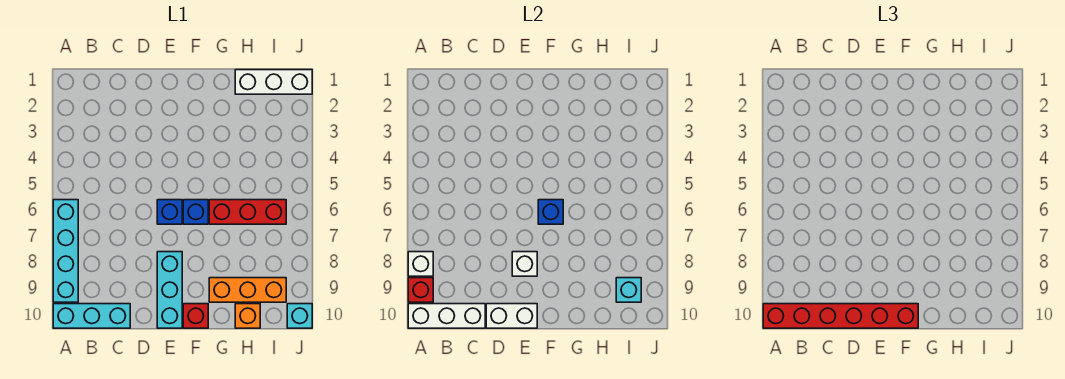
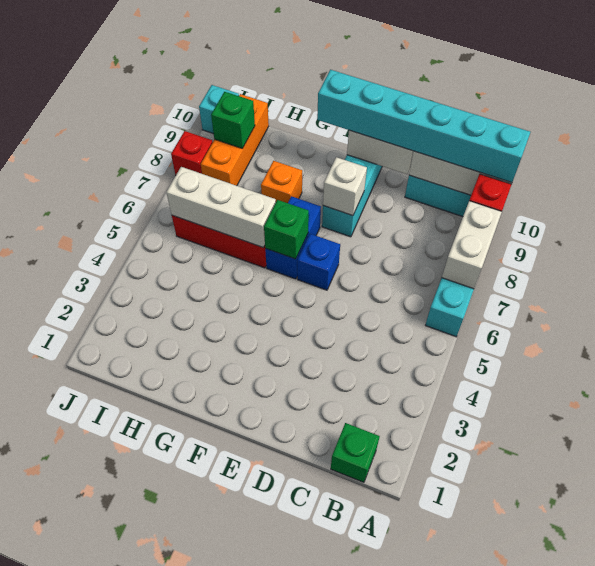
white 1x1 brick [408,252,433,276] -> white 1x2 brick [442,201,502,289]
red 1x6 brick [763,304,918,328] -> cyan 1x6 brick [317,70,530,183]
none -> green 1x1 brick [331,423,380,482]
blue 1x1 brick [183,200,208,224] -> blue 1x2 brick [265,196,321,279]
blue 1x1 brick [538,200,563,224] -> green 1x1 brick [264,200,309,259]
red 1x1 brick [183,304,208,328] -> red 1x1 brick moved to [171,131,213,176]
orange 1x3 brick [209,278,286,302] -> orange 1x3 brick turned to [201,94,269,186]
white 1x3 brick [235,70,312,94] -> white 1x3 brick moved to [166,167,276,248]
orange 1x1 brick [235,304,260,328] -> orange 1x1 brick moved to [261,161,302,203]
cyan 1x1 brick [616,278,641,302] -> green 1x1 brick [211,92,255,149]

